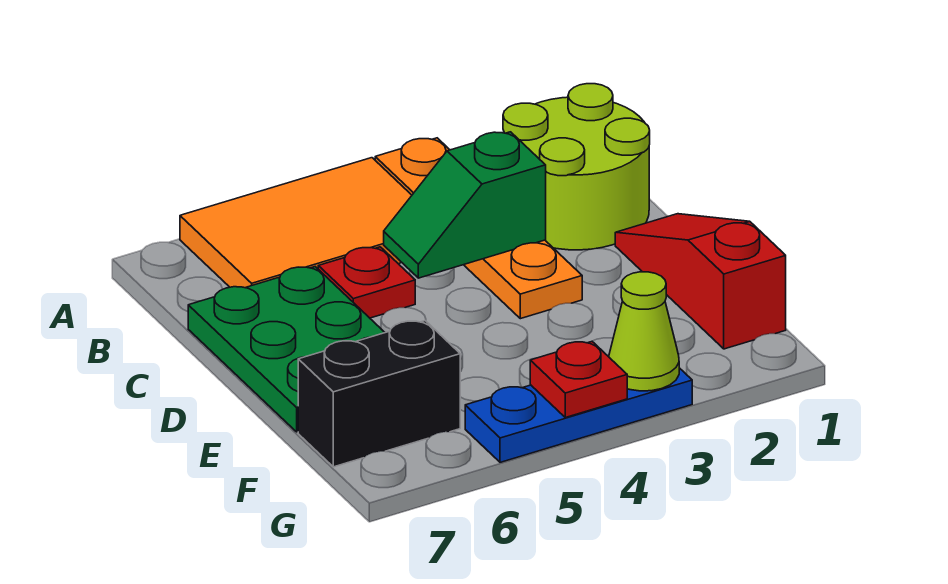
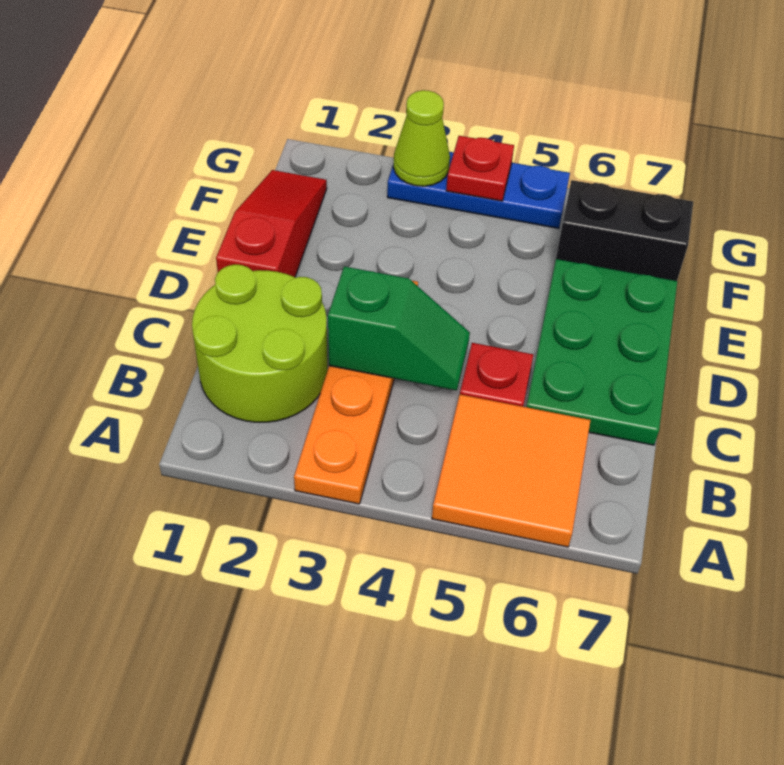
orange 2x3 tile [180,158,412,288] -> orange 2x2 tile [432,394,590,547]
red 1x3 slope [615,214,786,349] -> red 1x3 slope turned to [216,170,327,277]

